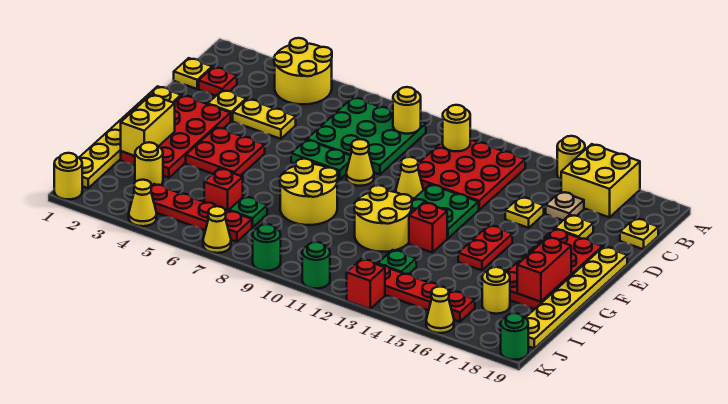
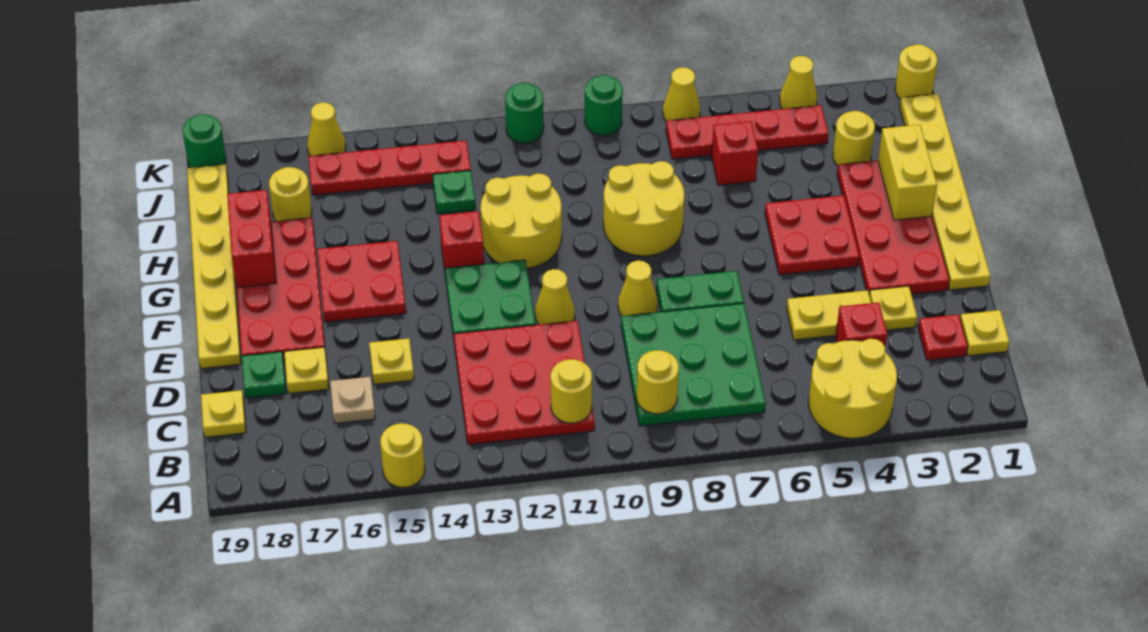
yellow 2x2 brick [561,144,640,217] -> none
red 1x2 plate [458,225,512,270] -> red 2x2 plate [317,241,406,322]
green 1x1 plate [229,197,267,227] -> green 1x1 plate moved to [242,352,286,398]
red 1x1 brick [347,259,385,309] -> red 1x1 brick moved to [836,302,887,347]

